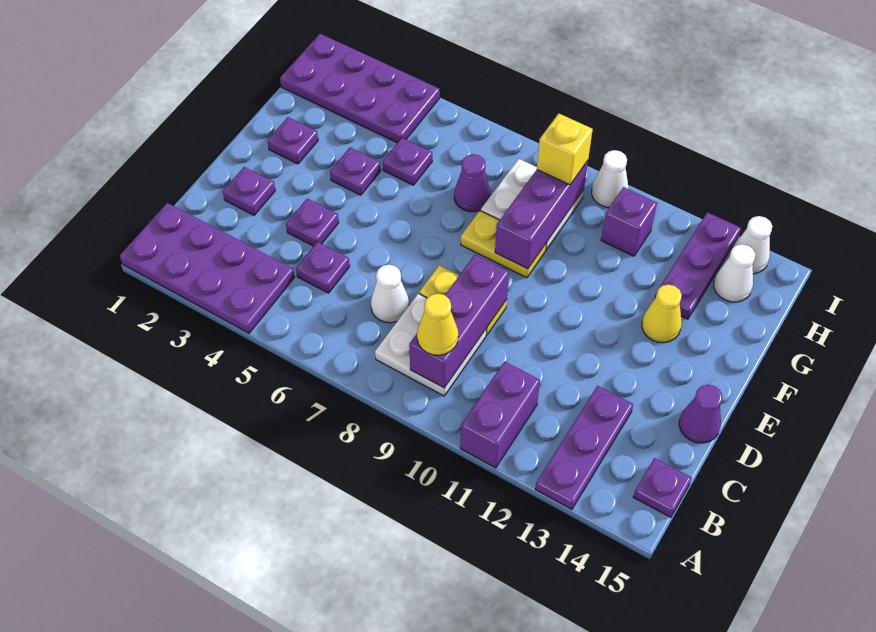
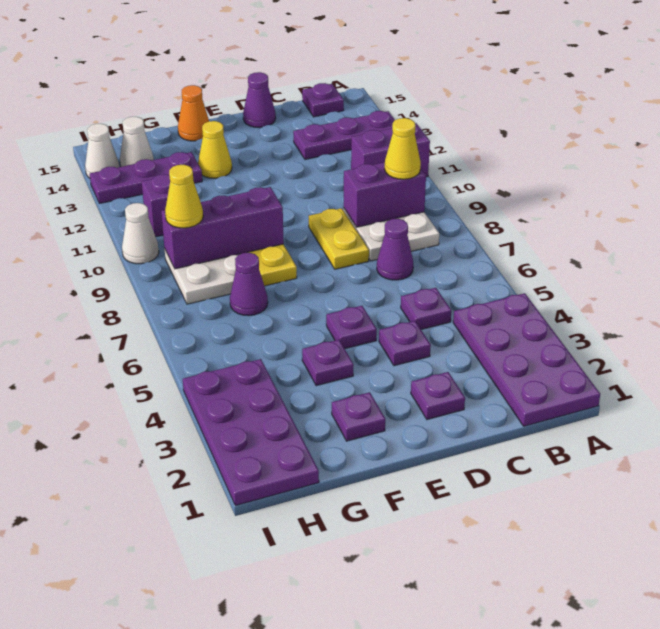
purple 1x3 brick [409,255,509,388] -> purple 1x2 brick [344,162,426,227]
white 1x1 cone [371,265,409,323] -> purple 1x1 cone [377,219,413,280]
none -> orange 1x1 cone [178,85,209,141]
purple 1x1 plate [383,138,432,185] -> purple 1x1 plate moved to [326,306,377,349]
yellow 1x1 brick [537,113,593,185] -> yellow 1x1 cone [165,165,203,228]

